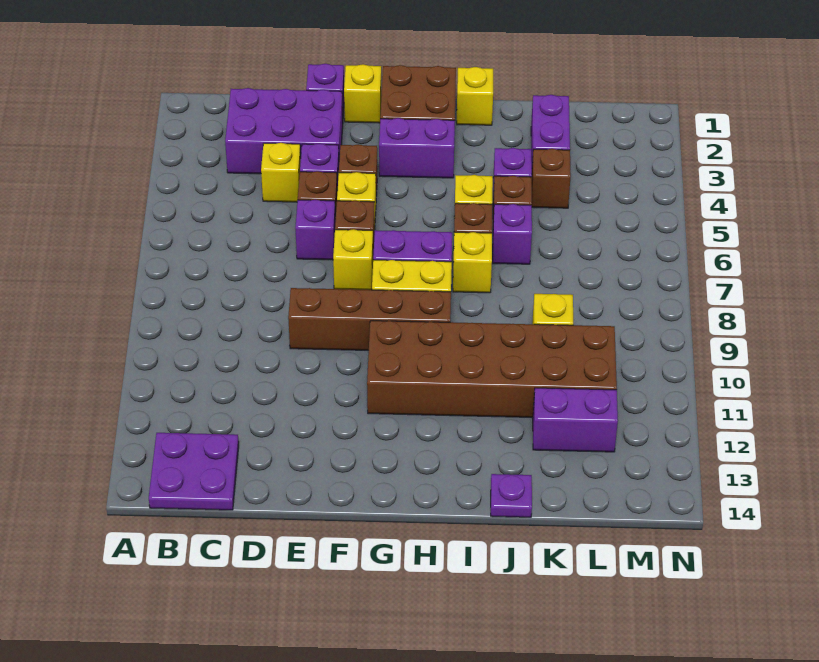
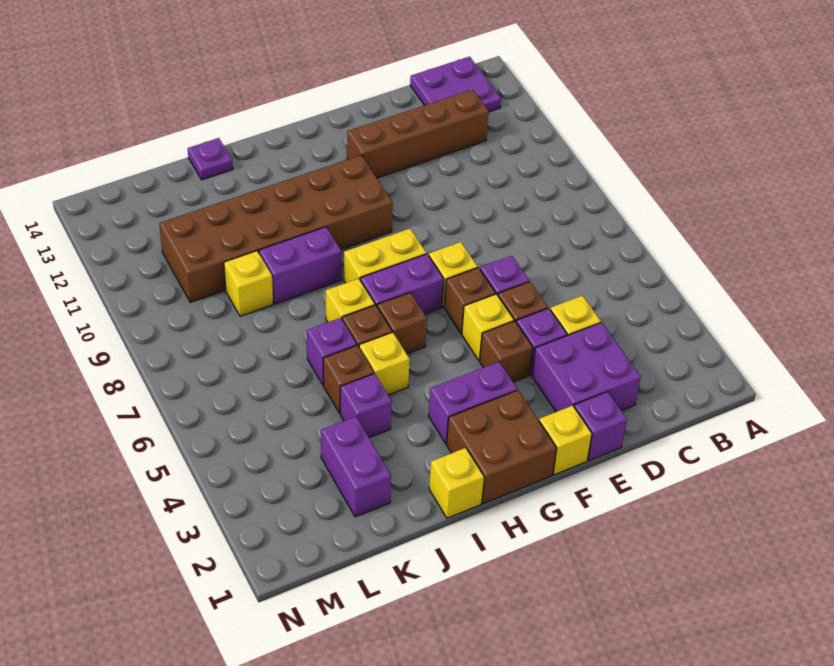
purple 2x3 brick [225,88,343,174] -> purple 2x2 brick [532,323,641,412]
brown 1x4 brick [288,288,451,350] -> brown 1x4 brick moved to [347,90,489,178]
brown 1x1 brick [532,149,571,208] -> brown 1x1 brick moved to [377,293,427,354]
purple 1x2 brick [533,388,618,452] -> purple 1x2 brick moved to [259,227,342,304]

